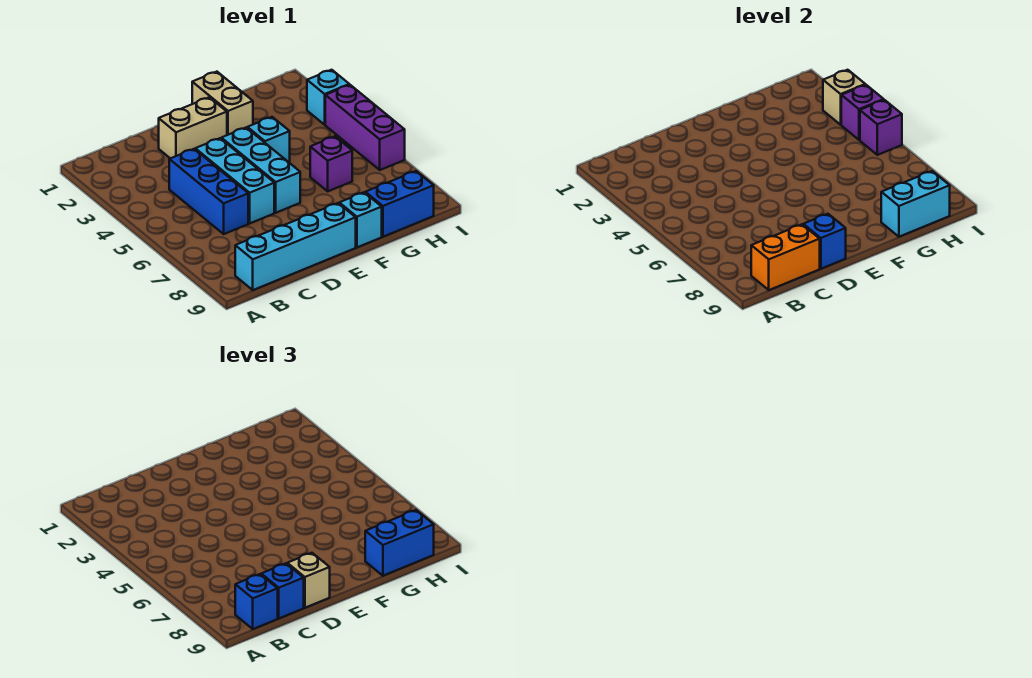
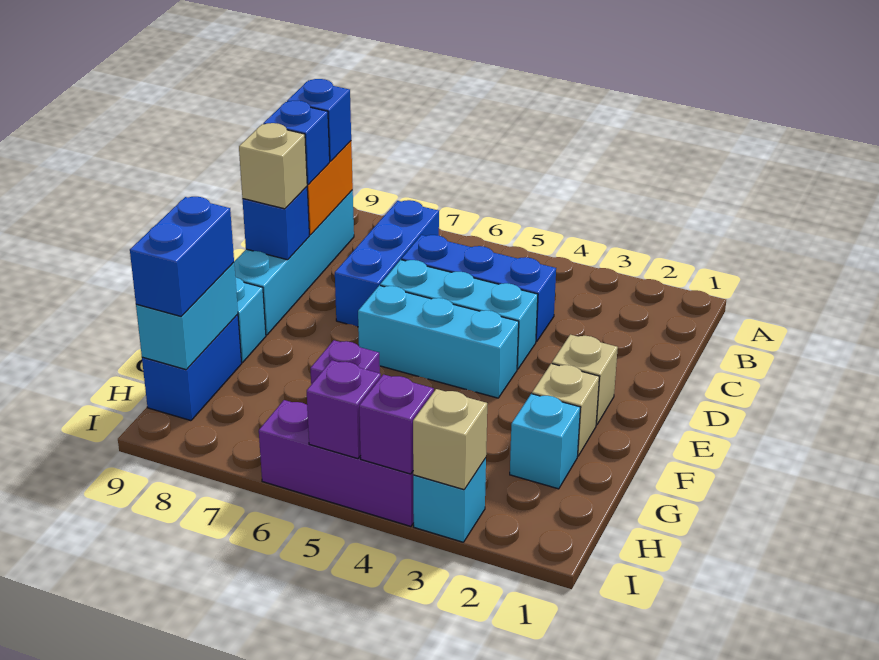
none -> blue 1x3 brick [335,200,439,327]
tan 1x2 brick [159,97,227,158] -> tan 1x1 brick [552,335,618,425]
tan 1x2 brick [192,72,253,135] -> tan 1x1 brick [532,364,599,456]
cyan 1x1 brick [247,117,290,162] -> cyan 1x1 brick moved to [510,394,580,489]

